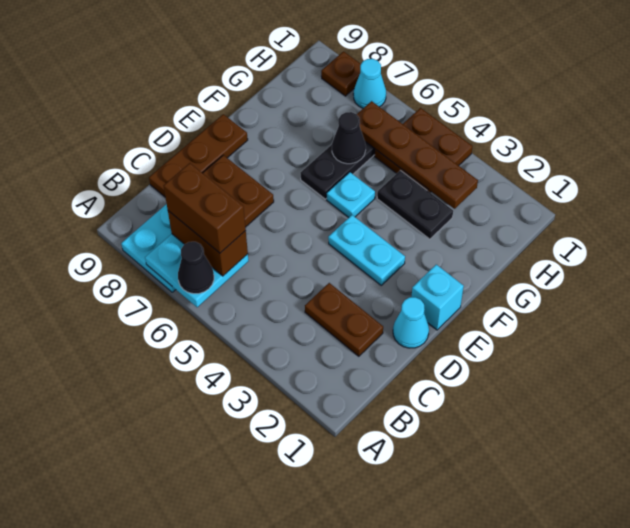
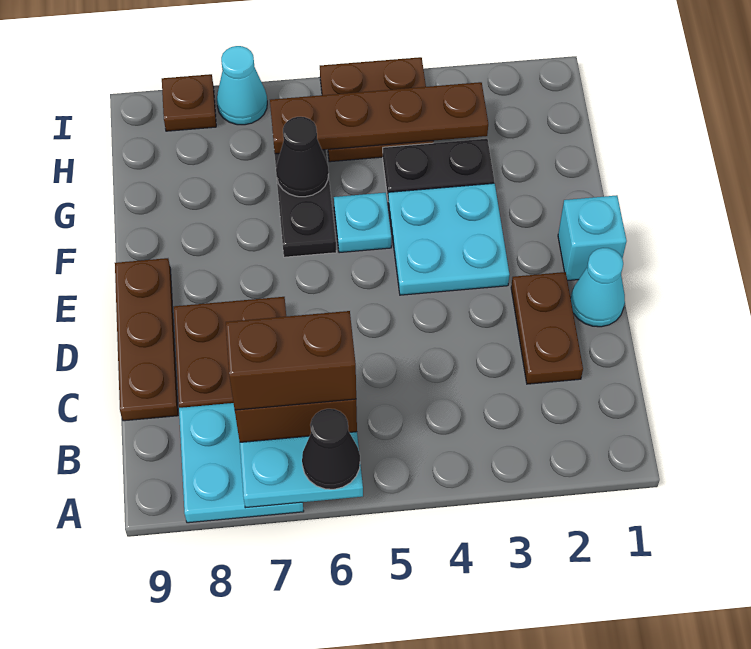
brown 1x2 plate [305,283,383,356] -> brown 1x2 plate turned to [511,272,583,384]
cyan 1x2 plate [328,215,405,285] -> cyan 2x2 plate [388,183,509,295]

